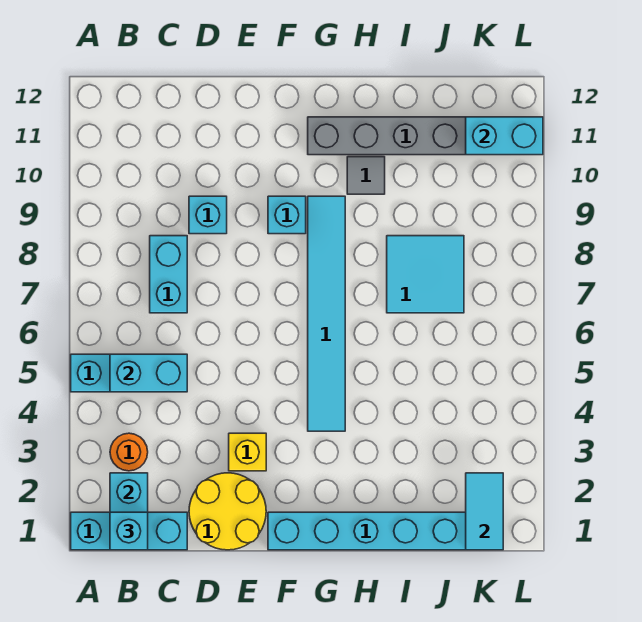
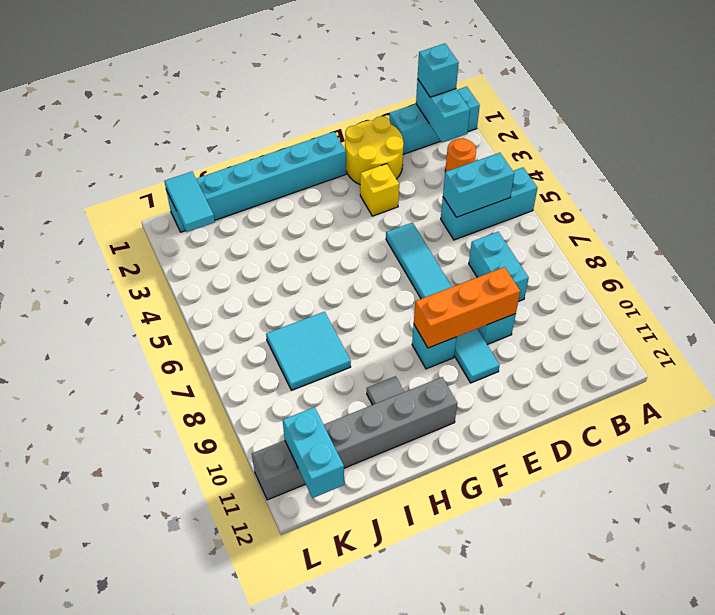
none -> orange 1x3 brick [414,267,520,348]
cyan 1x6 tile [308,196,345,431] -> cyan 1x6 tile moved to [386,223,500,383]
cyan 1x2 brick [466,117,543,155] -> cyan 1x2 brick turned to [283,407,344,498]

